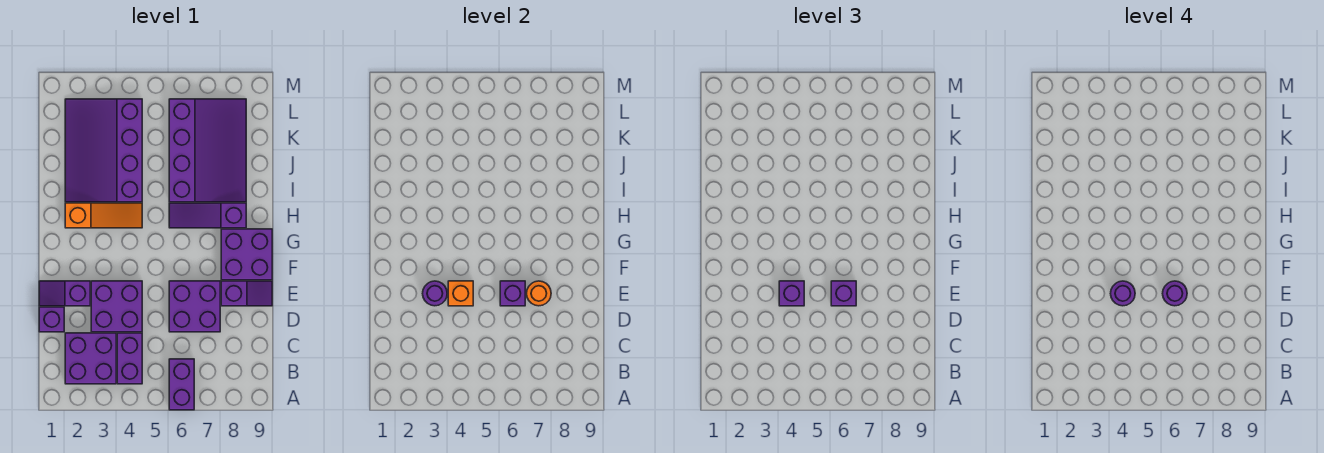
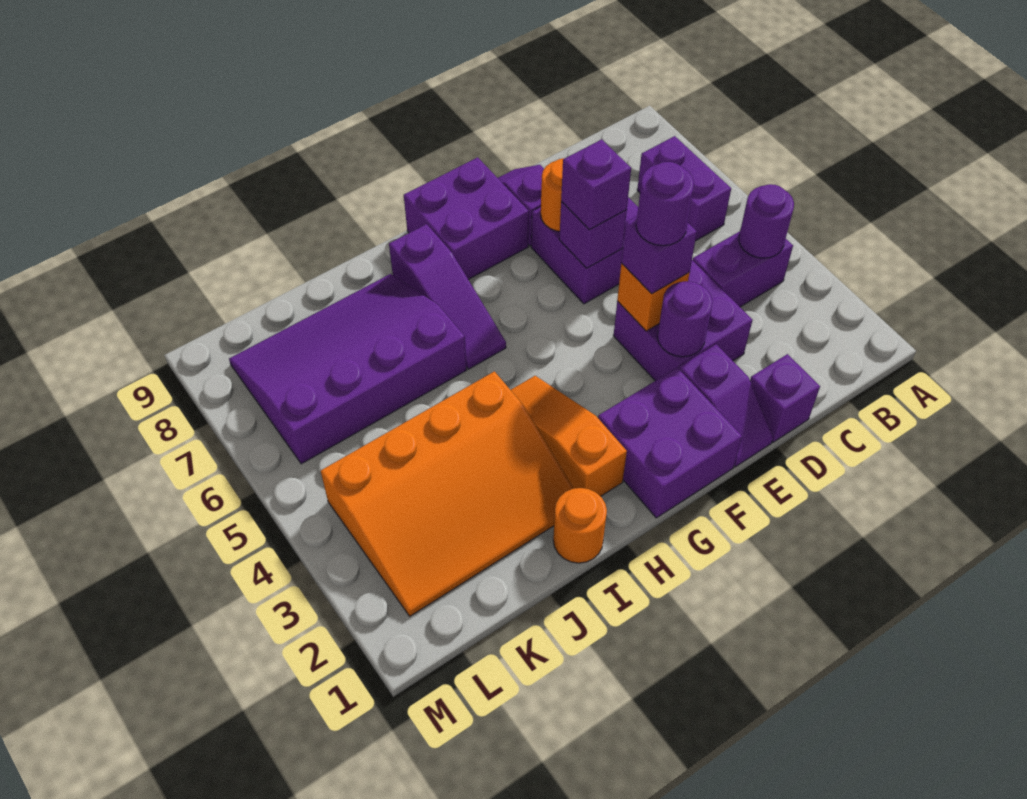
purple 1x2 brick [169,359,194,410] -> purple 1x2 brick turned to [637,136,731,241]
purple 2x2 brick [65,333,116,384] -> purple 2x2 brick moved to [598,368,742,518]
purple 1x1 round brick [1163,281,1187,306] -> purple 1x1 round brick moved to [739,184,794,258]
none -> orange 1x1 round brick [553,488,607,563]
purple 3x4 slope [65,99,142,202] -> orange 3x4 slope [321,371,574,616]

